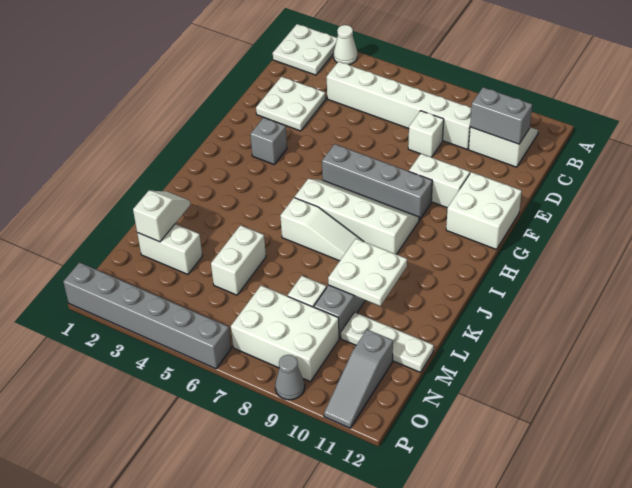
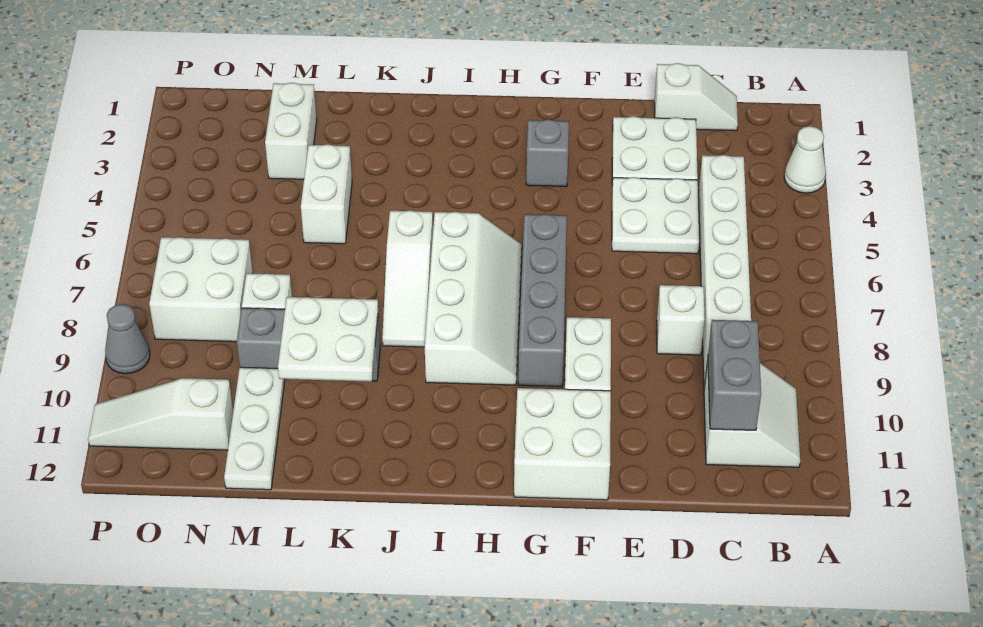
white 2x2 plate [273,24,337,75] -> white 2x2 plate moved to [612,177,699,254]
white 1x2 slope [133,191,190,242] -> white 1x2 slope moved to [655,63,738,131]
white 1x2 brick [211,225,266,295] -> white 1x2 brick turned to [301,144,352,244]
white 2x3 brick [231,286,339,382] -> white 2x2 brick [149,237,253,342]
grey 1x3 slope [324,330,393,428] -> white 1x3 slope [88,378,233,450]
grey 1x6 brick [63,262,231,369] -> none

